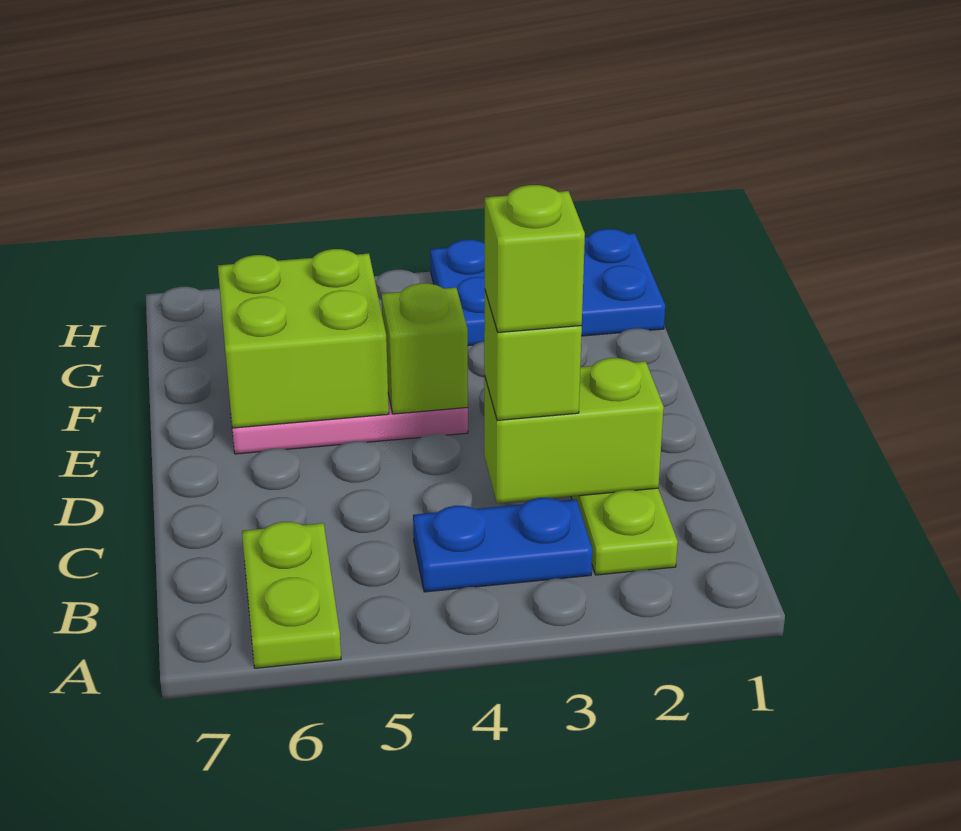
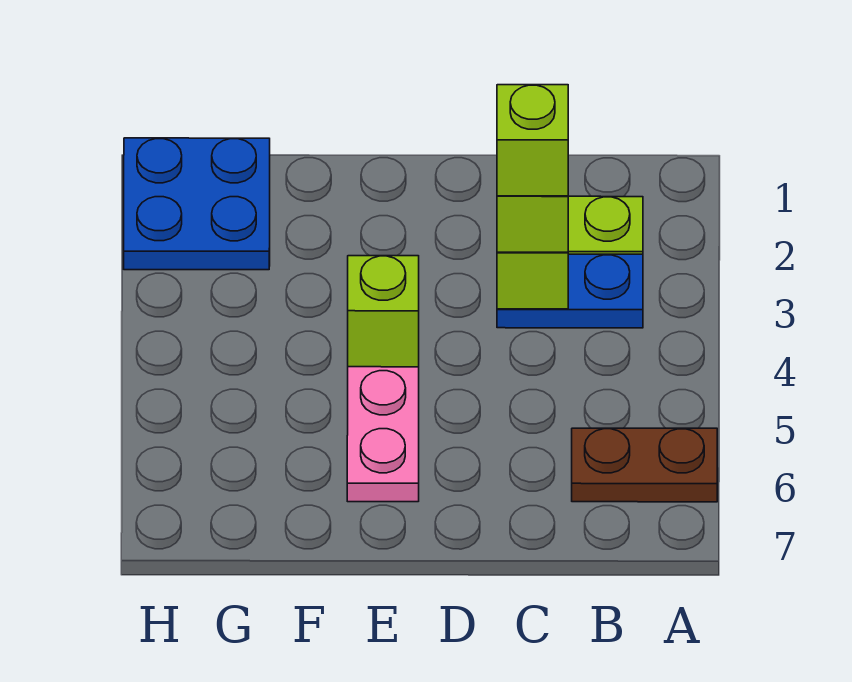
lime 1x2 plate [242,522,341,668] -> brown 1x2 plate [572,428,717,502]
blue 1x2 plate [413,498,592,592] -> blue 1x2 plate turned to [497,254,643,328]
lime 2x2 brick [218,249,389,428] -> none
blue 2x3 plate [430,229,665,346] -> blue 2x2 plate [124,138,270,270]

